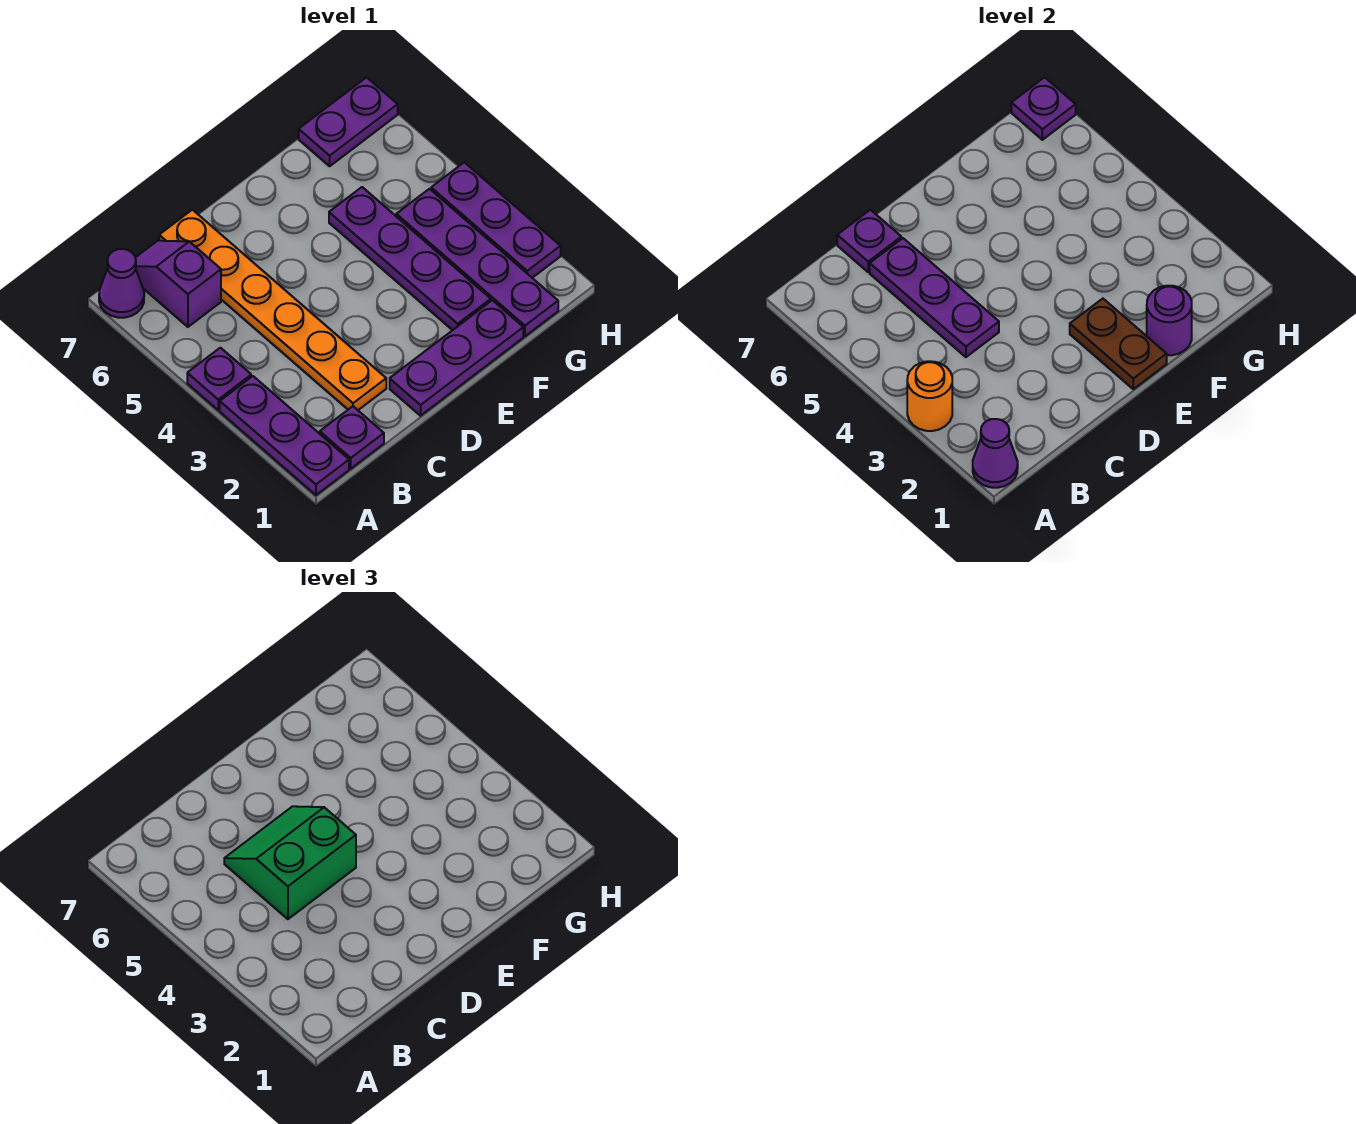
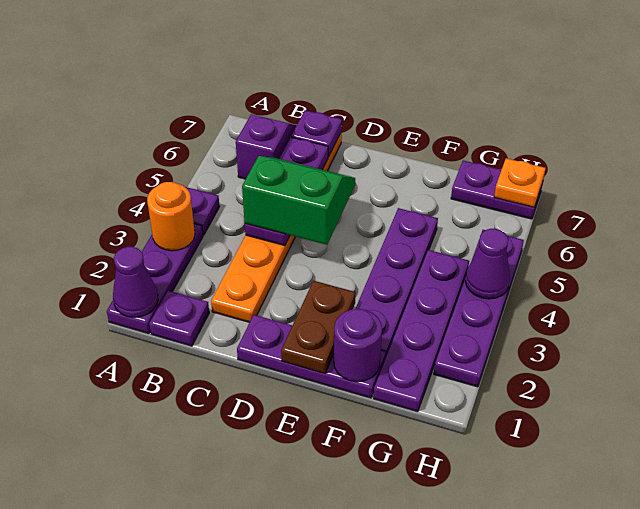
purple 1x1 cone [99,249,144,318] -> purple 1x1 cone moved to [465,229,510,299]
purple 1x3 plate [431,162,561,278] -> purple 1x4 plate [434,230,524,387]
purple 1x1 plate [1011,77,1076,140] -> orange 1x1 plate [494,158,546,207]

